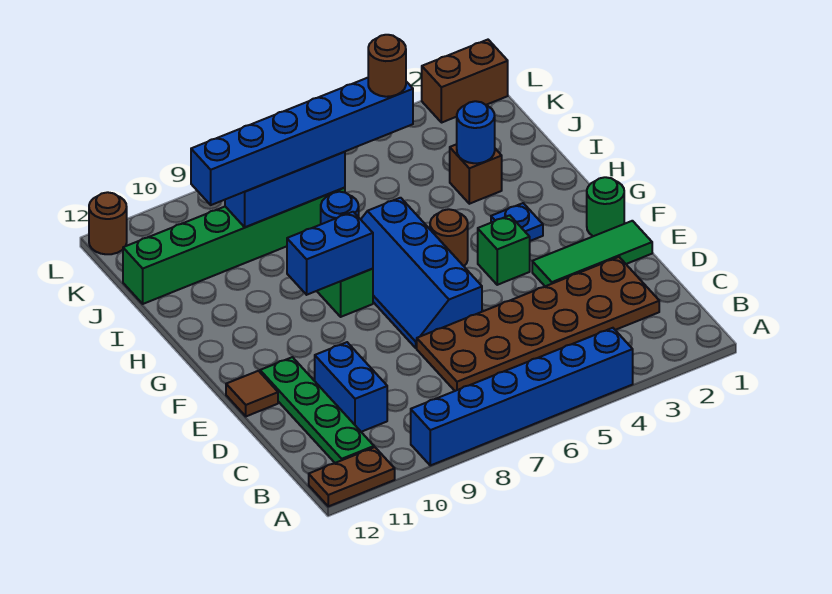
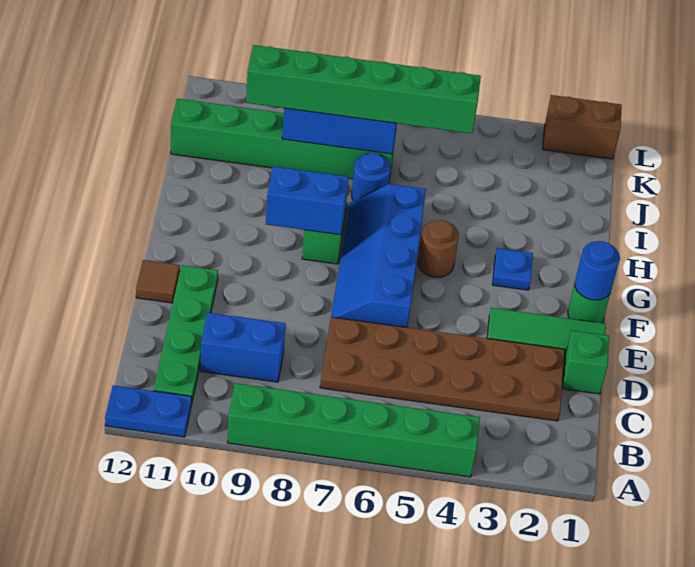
blue 1x6 brick [411,328,633,465] -> green 1x6 brick [228,383,480,477]
brown 1x2 plate [309,447,395,506] -> blue 1x2 plate [105,385,192,437]
blue 1x2 brick [315,342,387,432] -> blue 1x2 brick turned to [201,313,286,382]
green 1x1 brick [478,215,530,285] -> green 1x1 brick moved to [562,331,609,394]
brown 1x1 brick [450,144,502,204] -> none
blue 1x1 round brick [457,101,495,163] -> blue 1x1 round brick moved to [575,241,620,300]
blue 1x6 brick [191,78,413,205] -> green 1x6 brick [246,45,481,133]
brown 1x1 round brick [368,35,406,97] -> none
brown 1x1 round brick [89,192,127,254] -> none

